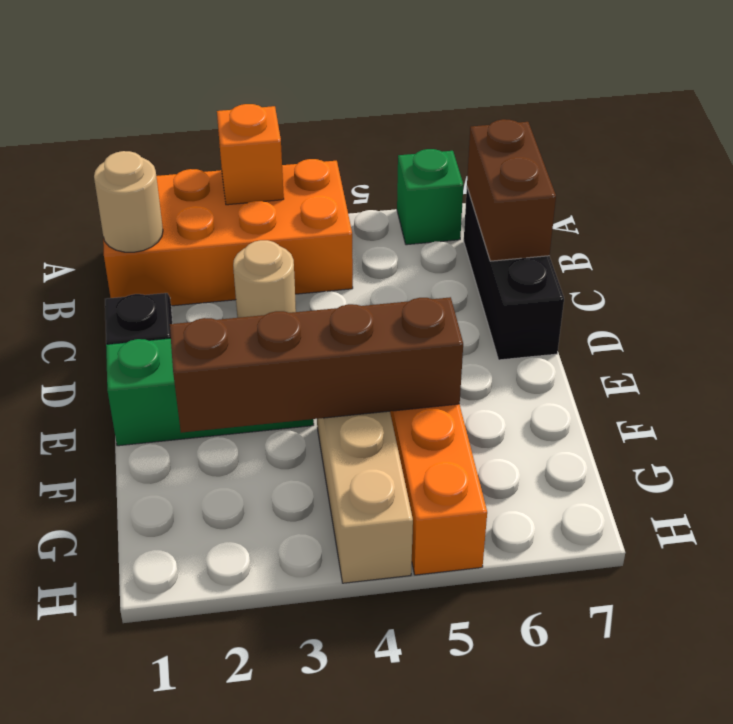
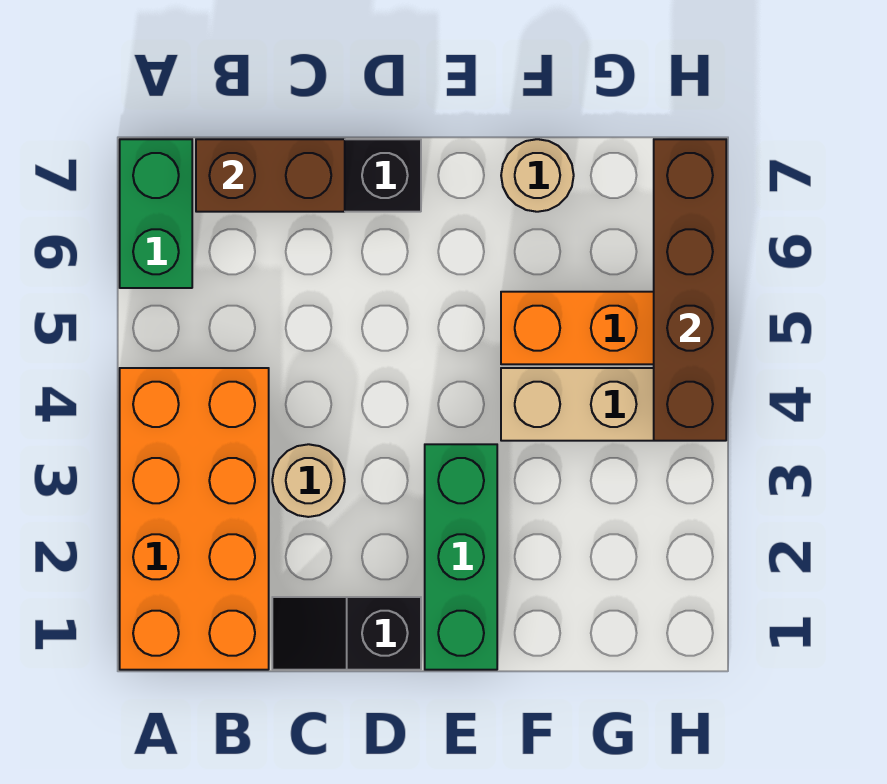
orange 1x1 brick [217,104,284,205] -> none
green 1x1 brick [397,149,463,245] -> green 1x2 brick [120,139,192,288]
tan 1x1 round brick [94,151,163,252] -> tan 1x1 round brick moved to [501,139,574,212]
brown 1x4 brick [170,297,463,433] -> brown 1x4 brick moved to [654,139,726,441]

